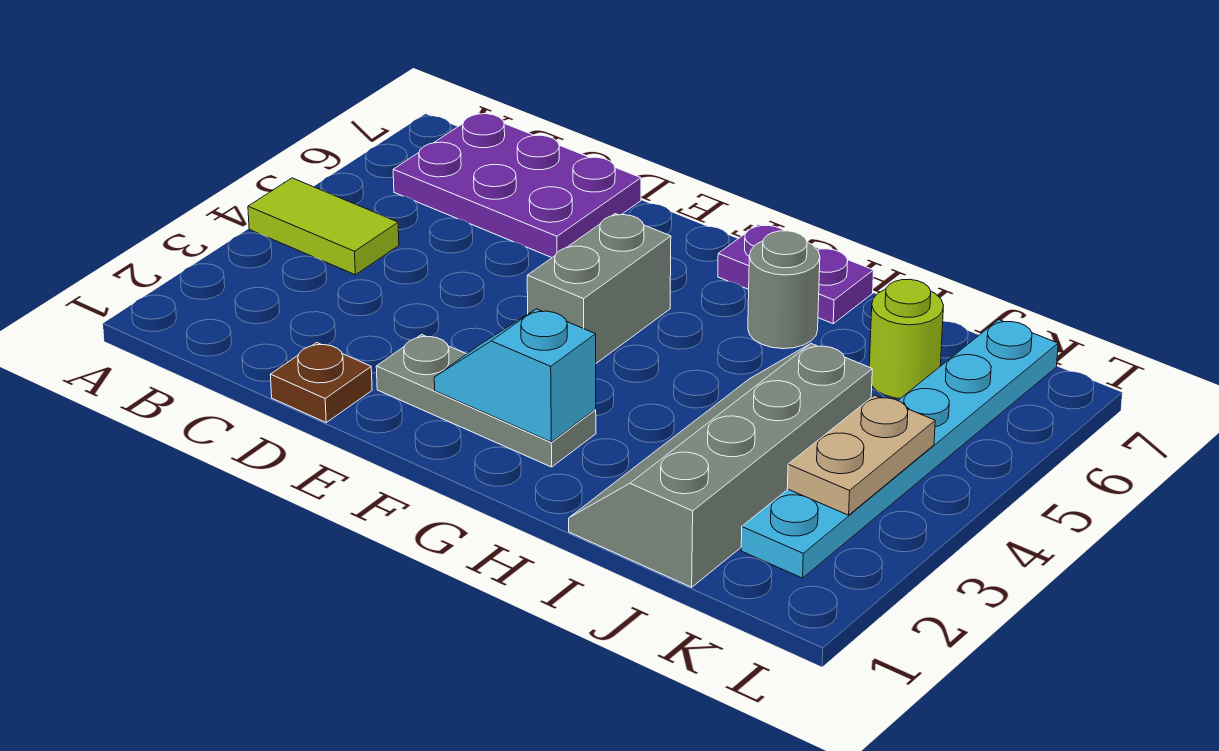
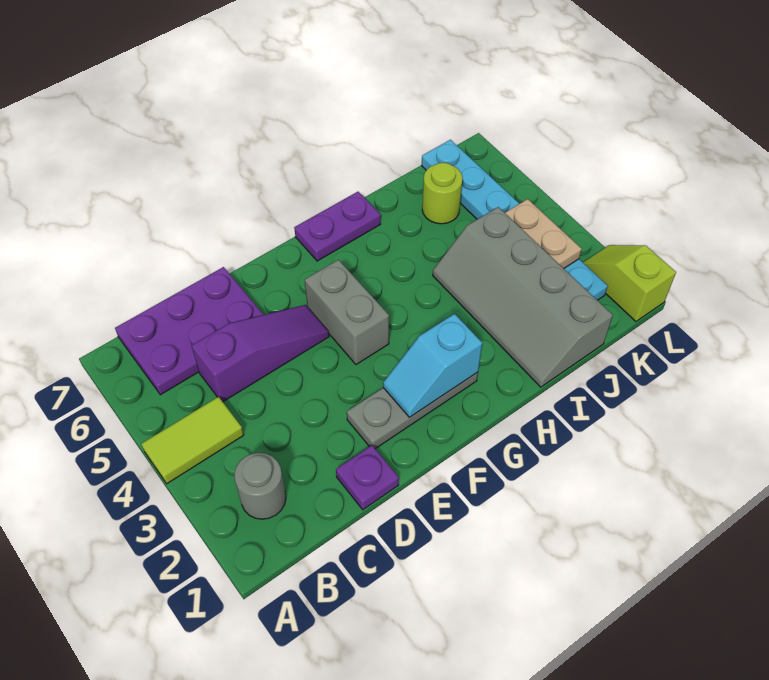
none -> purple 1x3 slope [191,305,329,402]
brown 1x1 plate [270,343,372,422] -> purple 1x1 plate [336,445,399,510]
grey 1x1 round brick [748,231,820,349] -> grey 1x1 round brick moved to [234,453,286,519]
none -> lime 1x2 slope [583,245,676,321]

